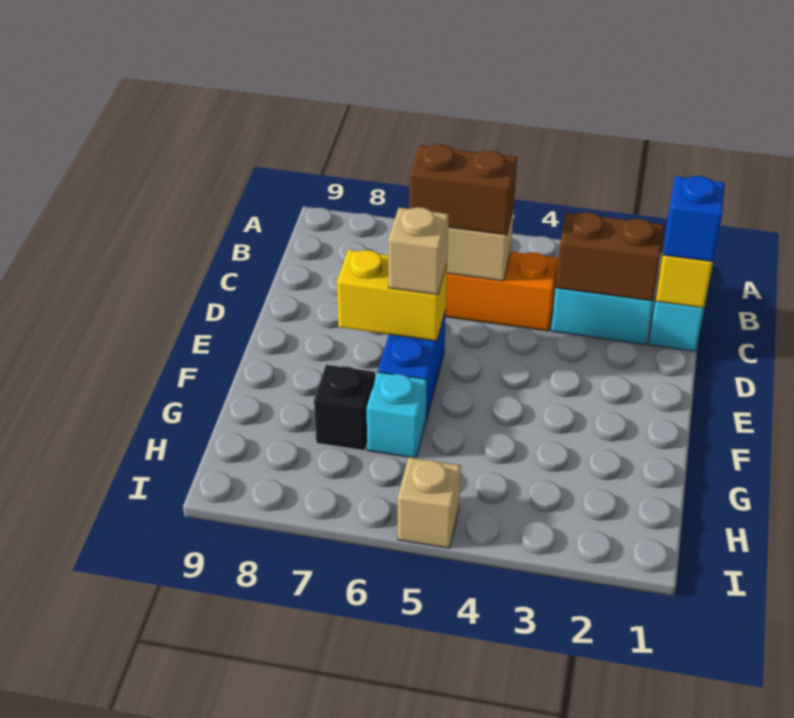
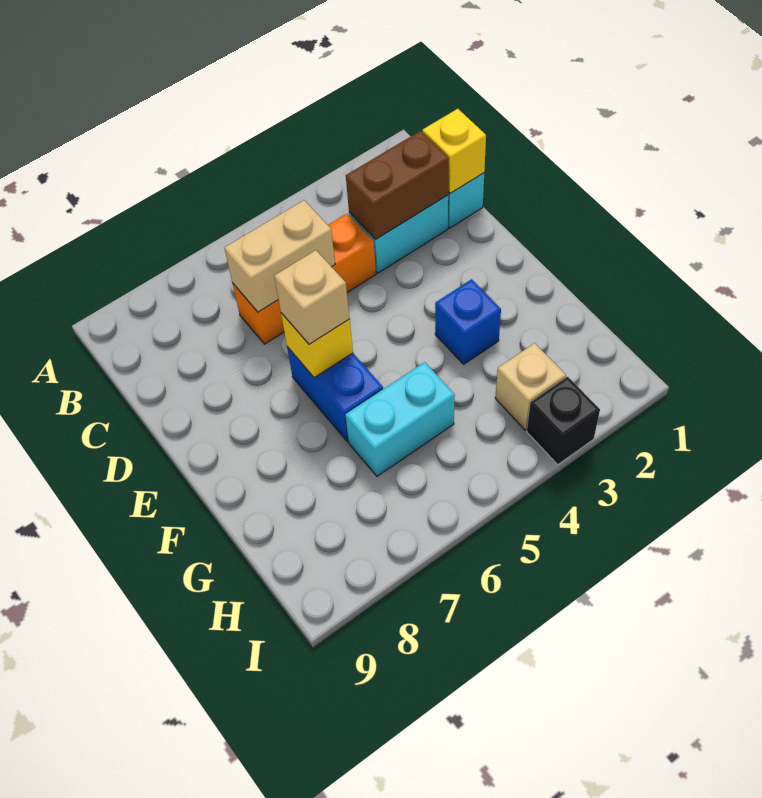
blue 1x1 brick [663,176,725,262] -> blue 1x1 brick moved to [435,279,501,364]
brown 1x2 brick [409,144,517,235] -> none
yellow 1x2 brick [337,250,447,341] -> yellow 1x1 brick [281,313,353,378]
cyan 1x1 brick [367,372,427,458] -> cyan 1x2 brick [345,362,455,476]
black 1x1 brick [314,365,375,450] -> black 1x1 brick moved to [527,377,600,465]
tan 1x1 brick [398,457,461,548] -> tan 1x1 brick moved to [495,343,566,430]

